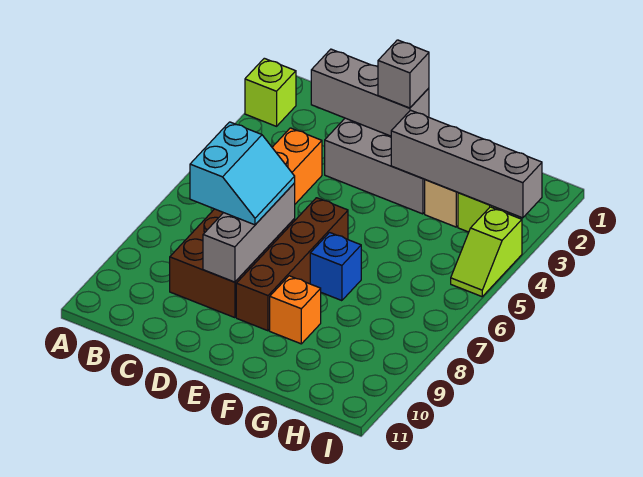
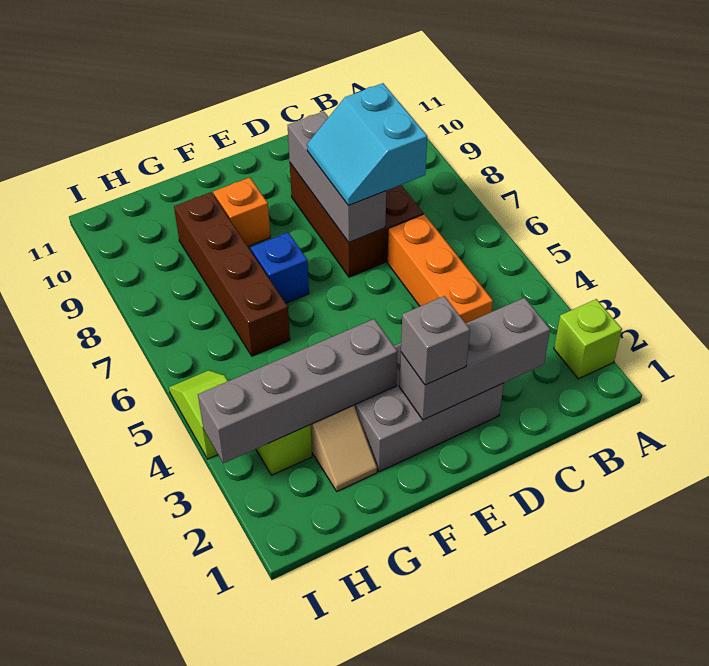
brown 1x4 brick [236,198,348,331] -> brown 1x4 brick moved to [174,192,290,356]

